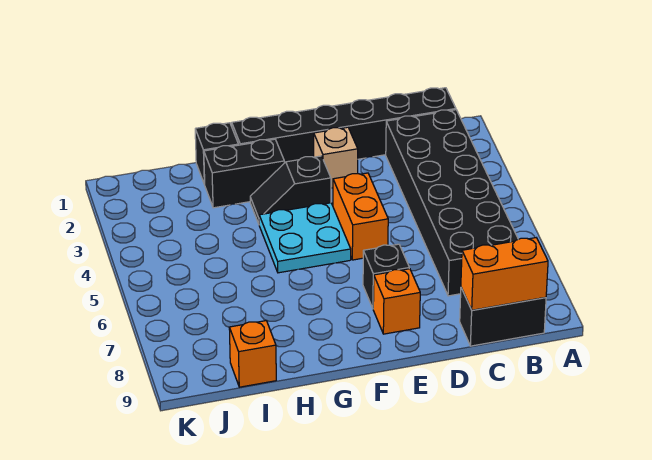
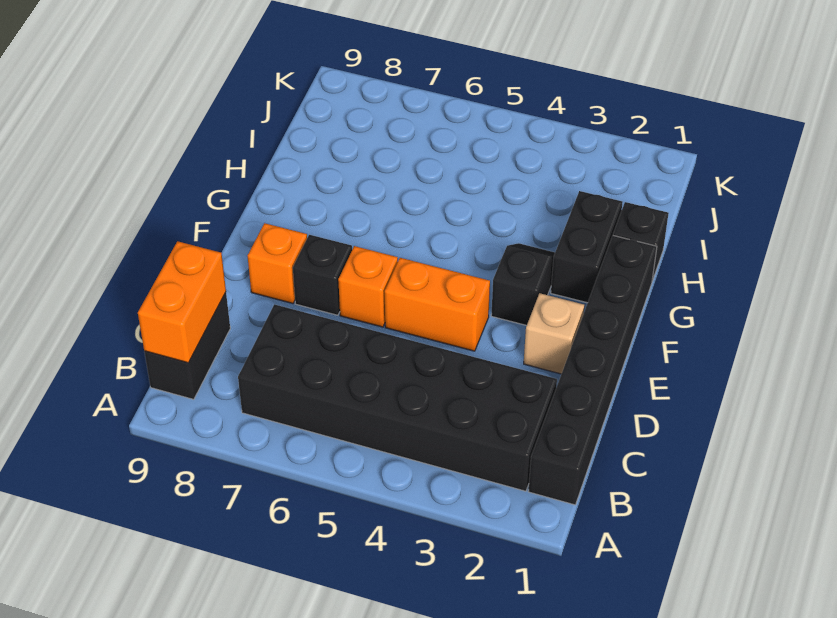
cyan 2x2 plate [259,203,351,273] -> none
orange 1x1 brick [229,321,276,387] -> orange 1x1 brick moved to [338,246,398,327]

